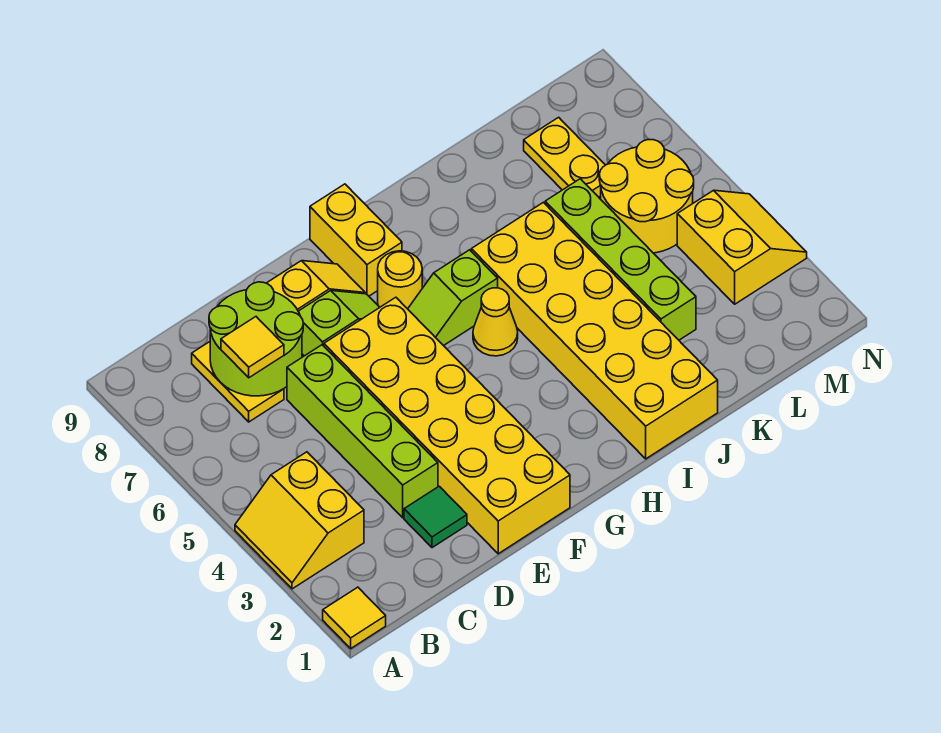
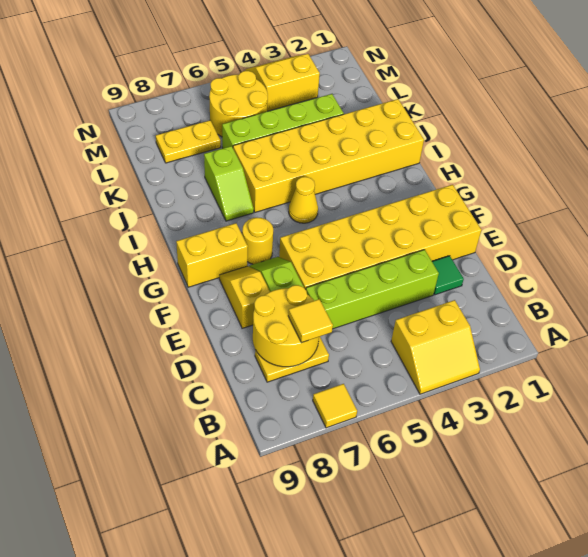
yellow 1x1 tile [323,587,386,648] -> yellow 1x1 tile moved to [313,384,357,428]
lime 2x2 round brick [209,282,303,396] -> yellow 2x2 round brick [253,285,319,367]
lime 1x2 slope [408,250,498,346] -> lime 1x2 slope moved to [204,146,254,221]

